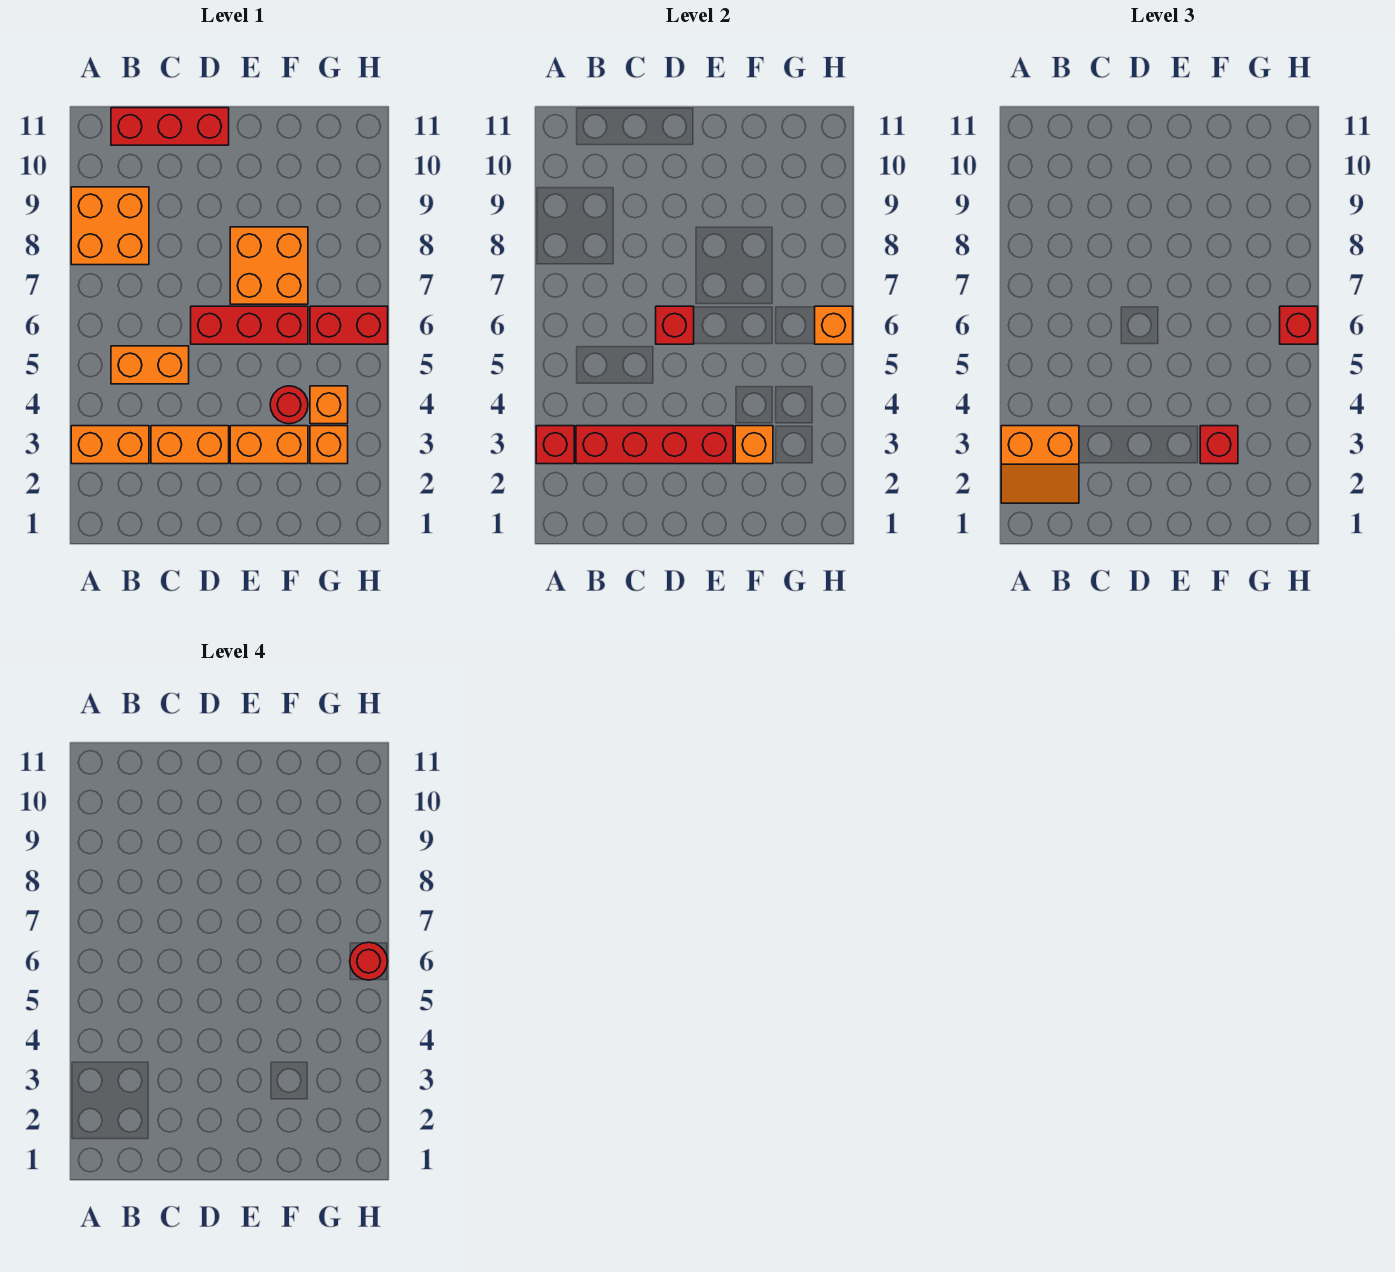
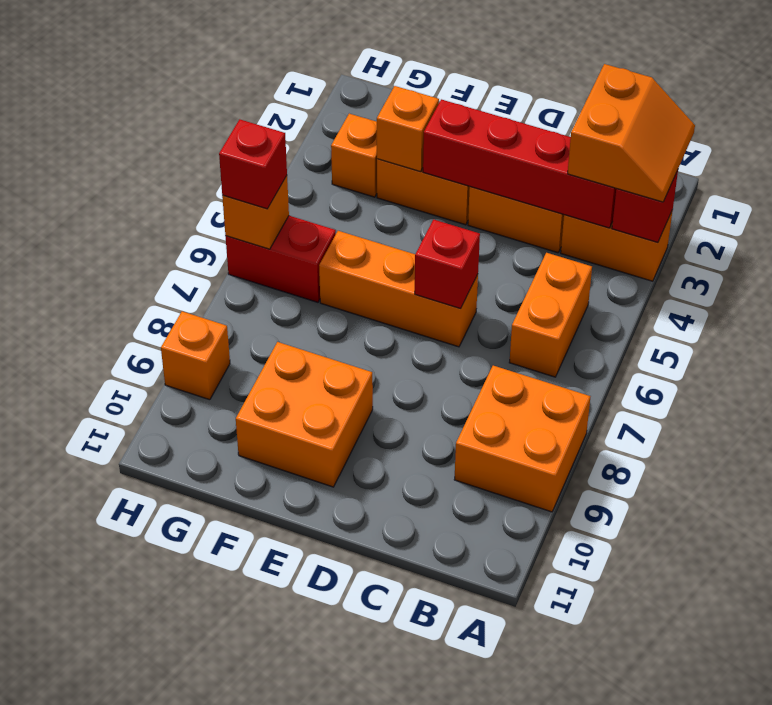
orange 2x2 slope [1001,426,1079,503] -> orange 2x2 slope turned to [568,64,695,202]
orange 1x2 brick [111,346,189,384] -> orange 1x2 brick turned to [509,253,592,377]
red 1x3 brick [111,108,229,145] -> none
red 1x3 brick [191,306,308,344] -> orange 1x3 brick [319,231,478,347]
orange 2x2 brick [230,227,308,304] -> orange 2x2 brick moved to [236,342,373,487]
red 1x1 brick [1200,426,1238,464] -> none
red 1x1 round brick [270,386,308,424] -> none
orange 1x1 brick [310,386,348,424] -> orange 1x1 brick moved to [161,311,230,400]
red 1x1 round brick [350,942,388,980] -> none

